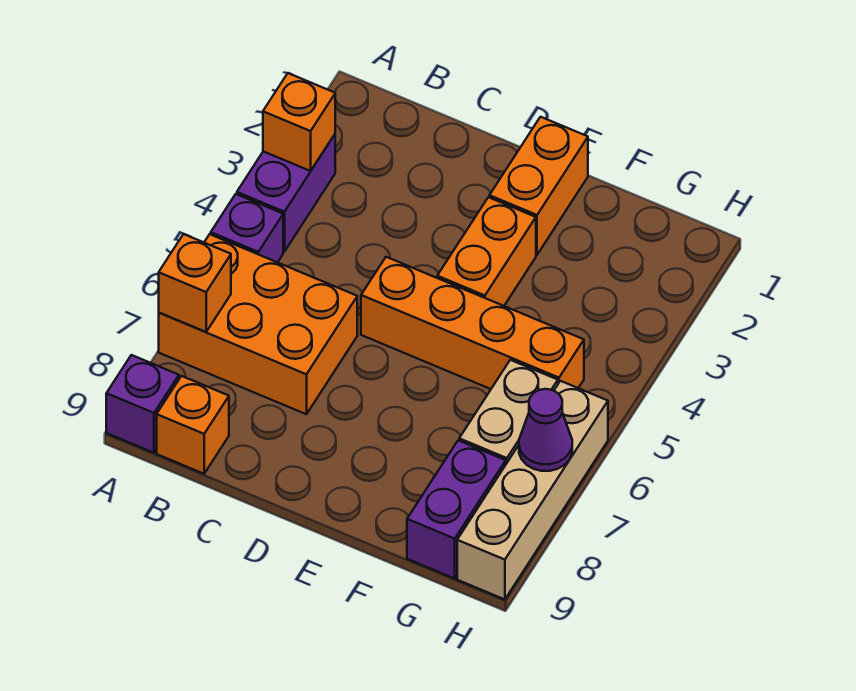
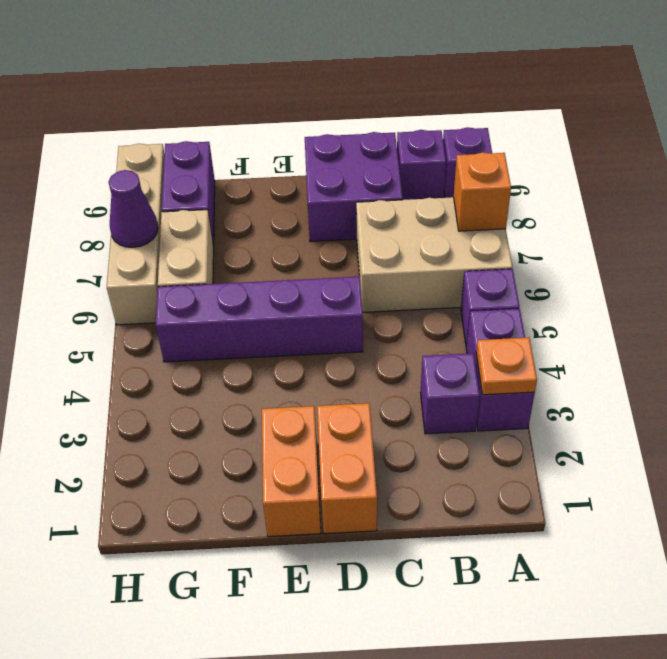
orange 1x1 brick [263,73,335,171] -> orange 1x1 plate [476,337,537,395]
orange 2x3 brick [159,234,357,414] -> tan 2x3 brick [356,197,512,312]
none -> purple 1x1 brick [421,353,480,434]
orange 1x1 brick [157,376,229,474] -> purple 1x1 brick [397,130,446,200]
none -> purple 2x2 brick [305,132,402,242]
orange 1x4 brick [361,257,584,389] -> purple 1x4 brick [156,277,363,362]
orange 1x2 brick [437,197,536,306] -> orange 1x2 brick moved to [317,403,377,534]

